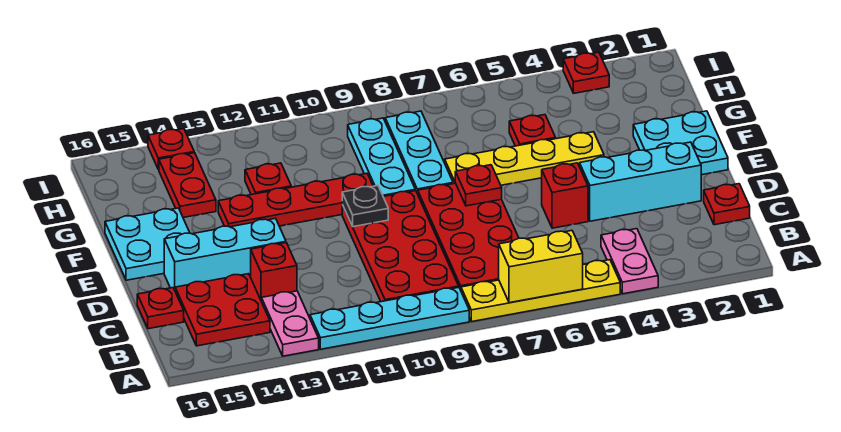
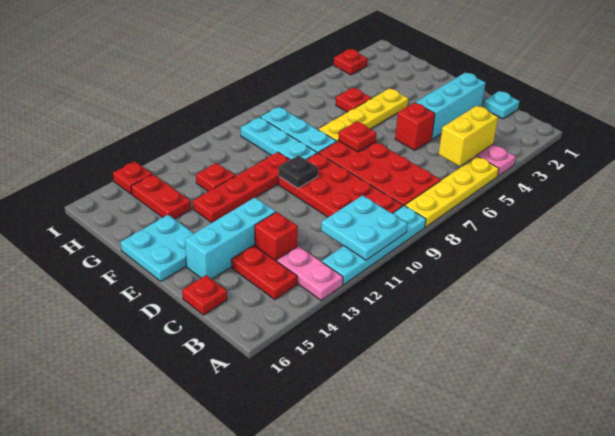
yellow 1x2 brick [499,231,583,303] -> yellow 1x2 brick moved to [439,106,498,166]
red 2x2 plate [175,274,270,346] -> red 1x2 plate [231,245,297,300]
red 1x1 plate [704,184,750,225] -> cyan 1x1 plate [483,91,519,119]
cyan 2x2 plate [633,111,728,175] -> cyan 2x2 plate moved to [321,195,407,260]

